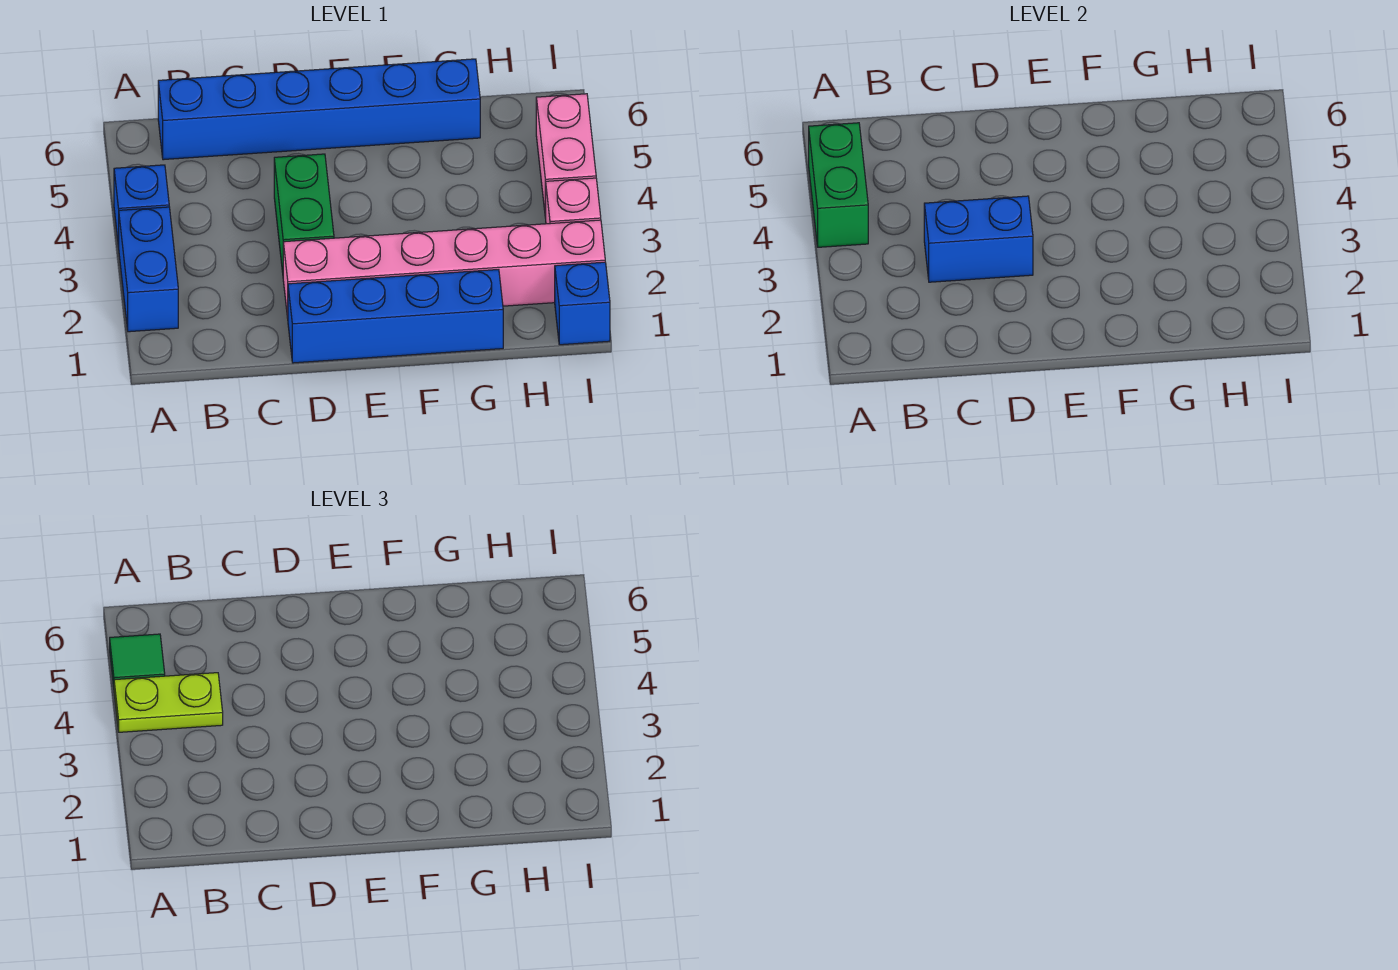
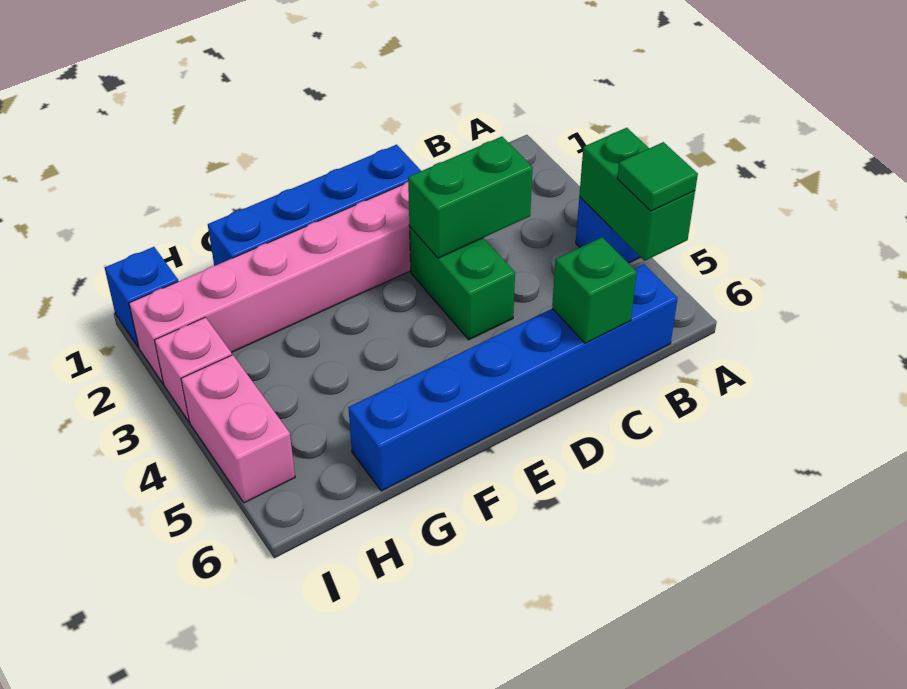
blue 1x2 brick [119,207,178,332] -> none
lime 1x2 plate [114,673,223,732] -> none
blue 1x2 brick [924,196,1033,282] -> green 1x2 brick [408,137,533,258]
none -> green 1x1 brick [552,237,637,343]

